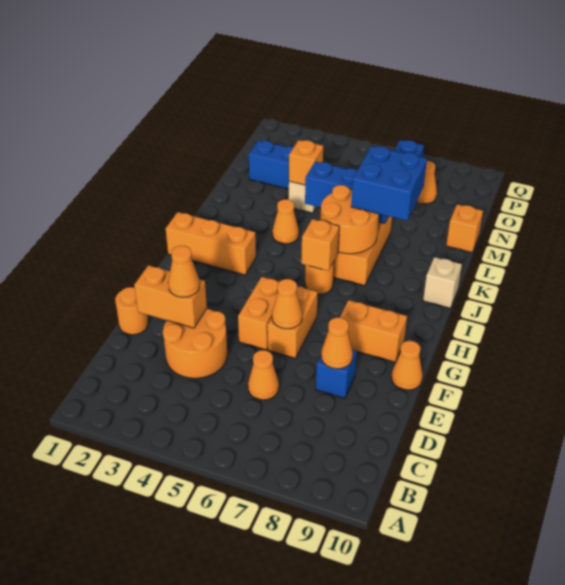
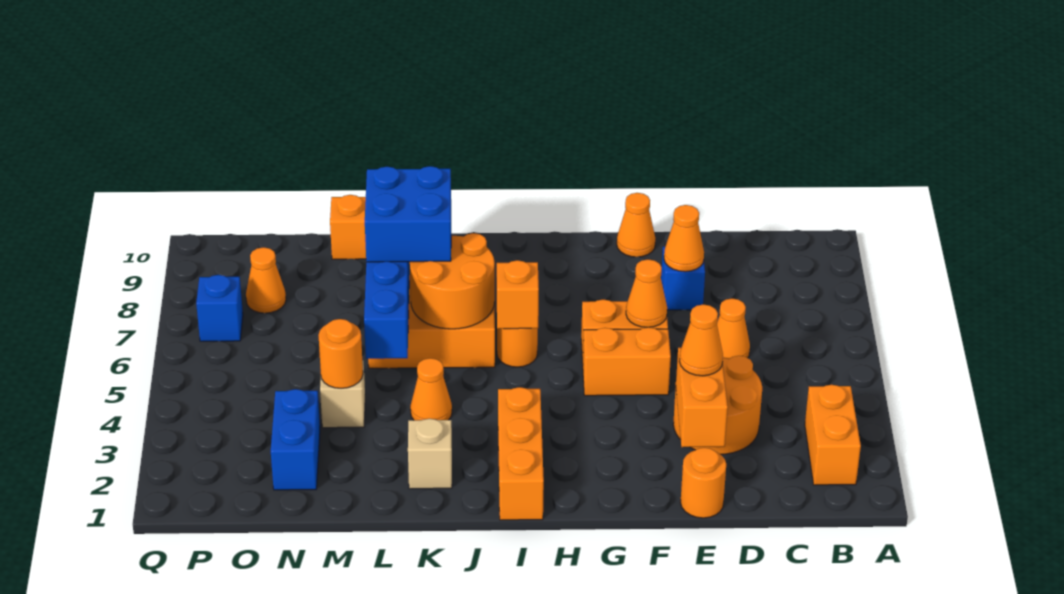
orange 1x2 brick [340,300,407,362] -> orange 1x2 brick moved to [805,385,861,485]
tan 1x1 brick [423,257,462,308] -> tan 1x1 brick moved to [408,419,452,489]
orange 1x1 brick [289,140,323,185] -> orange 1x1 round brick [319,319,363,388]

